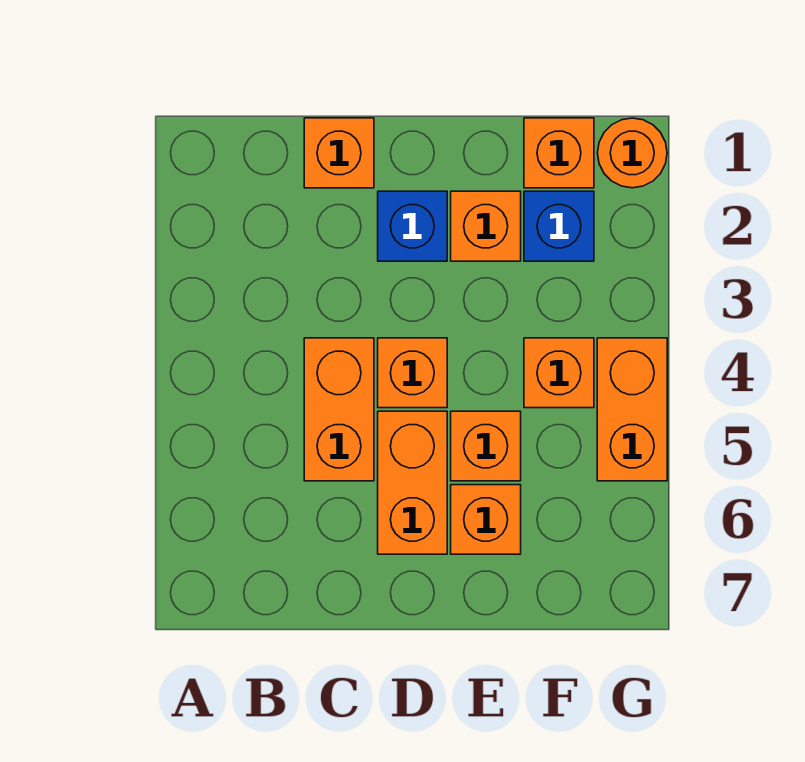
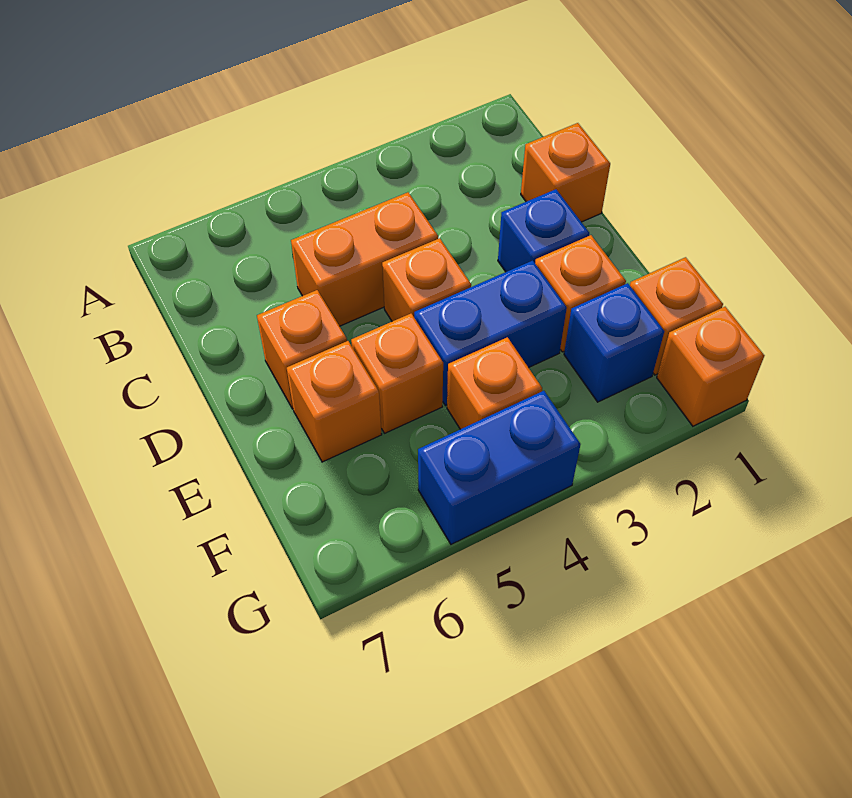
orange 1x2 brick [378,411,447,554] -> orange 1x1 brick [257,290,347,409]
none -> blue 1x2 brick [414,261,567,406]
orange 1x1 round brick [598,118,667,188] -> orange 1x1 brick [657,307,765,426]
orange 1x2 brick [597,338,667,481] -> blue 1x2 brick [418,391,581,544]

